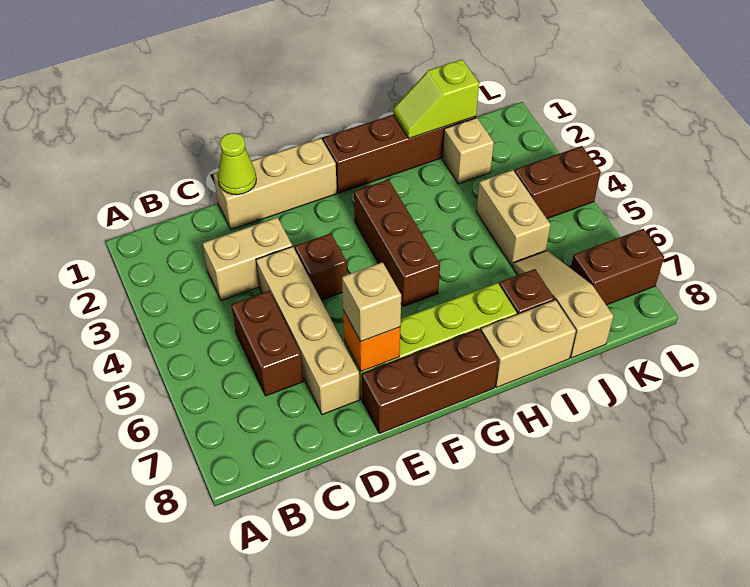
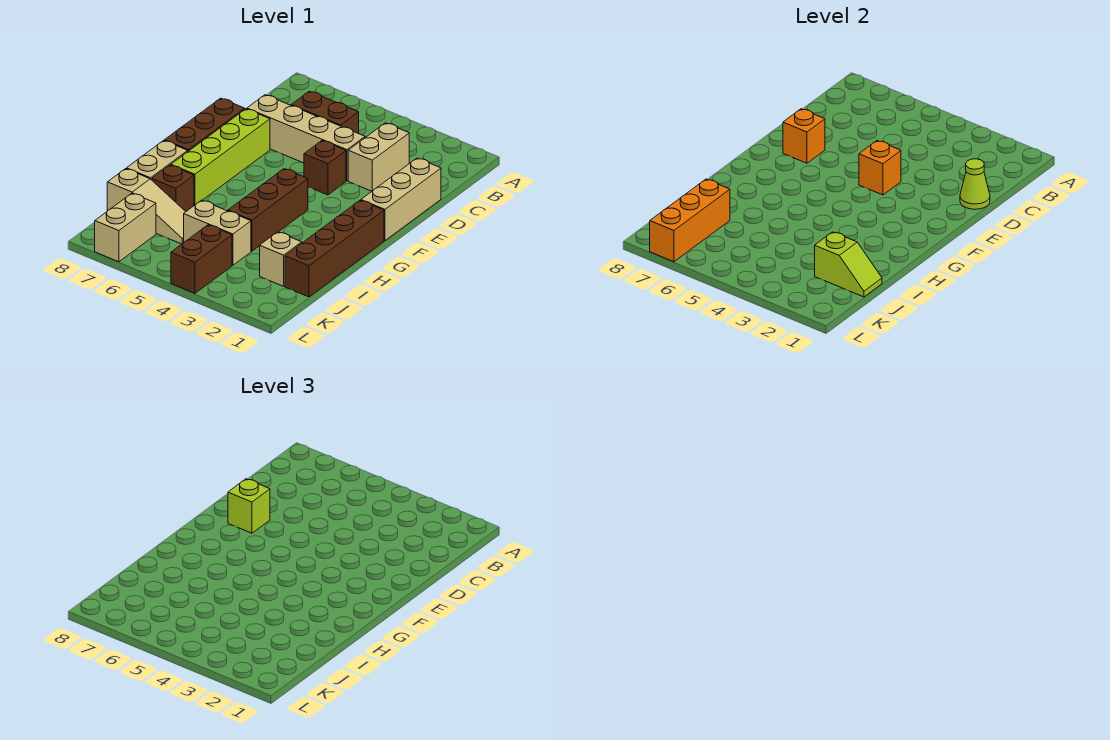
none -> orange 1x1 brick [859,141,901,195]
tan 1x1 brick [342,262,401,341] -> lime 1x1 brick [228,479,270,533]
brown 1x3 brick [354,180,440,306] -> brown 1x3 brick turned to [228,169,308,251]
lime 1x2 slope [393,59,479,138] -> lime 1x2 slope turned to [815,232,882,297]
none -> orange 1x3 brick [650,179,730,262]
brown 1x2 brick [571,229,664,305] -> tan 1x2 brick [95,193,156,262]

